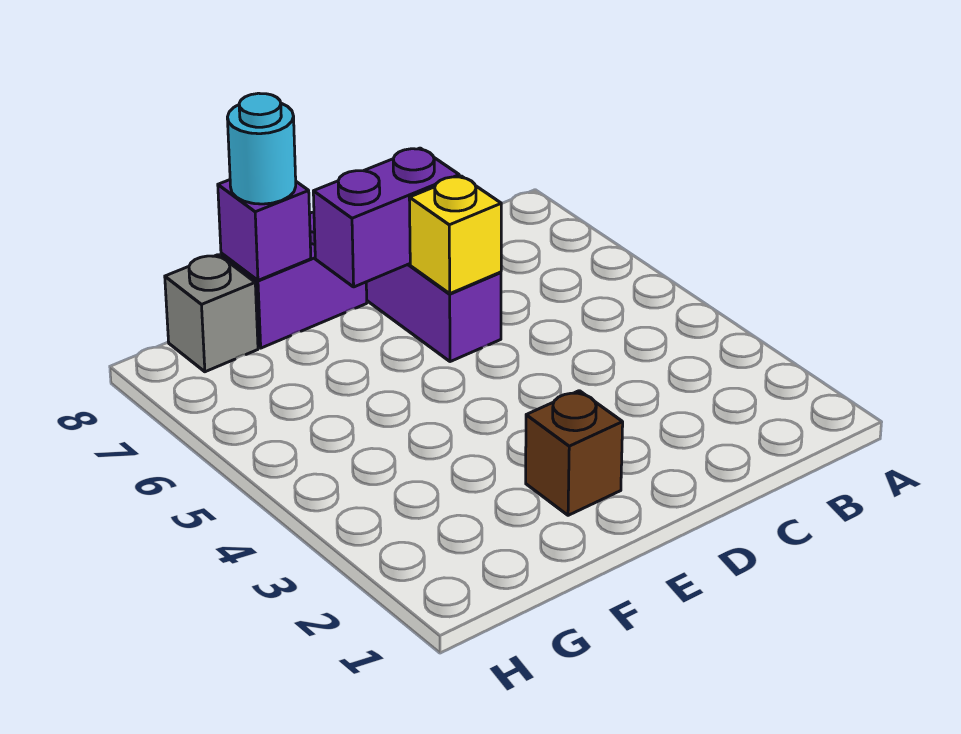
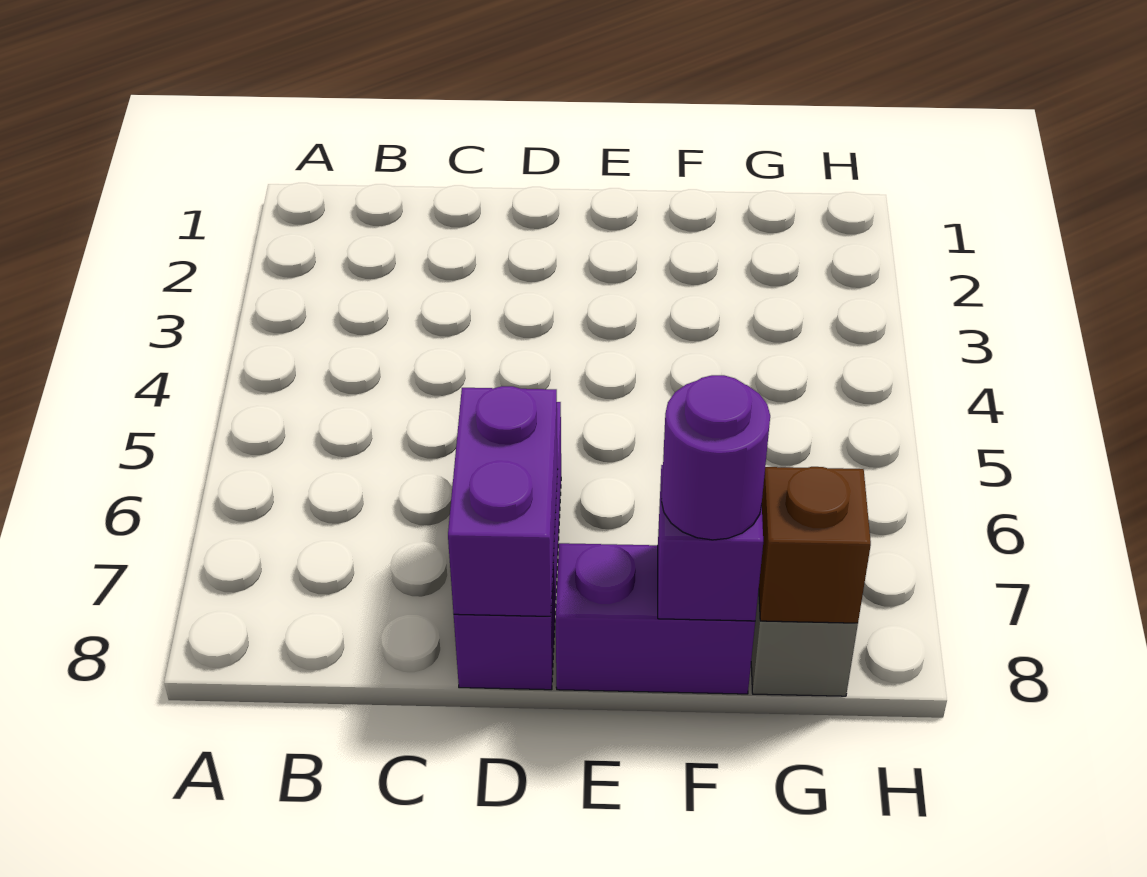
yellow 1x1 brick [409,176,501,294] -> none
purple 1x2 brick [313,148,459,287] -> purple 1x2 brick turned to [448,386,558,616]
brown 1x1 brick [526,391,623,515] -> brown 1x1 brick moved to [759,467,871,623]
cyan 1x1 round brick [227,93,296,204] -> purple 1x1 round brick [661,375,770,540]

